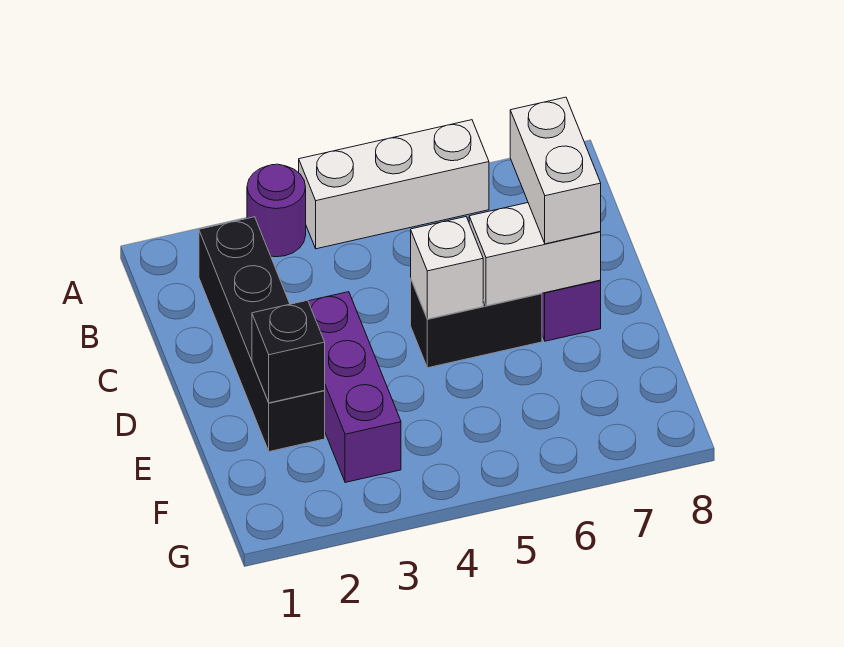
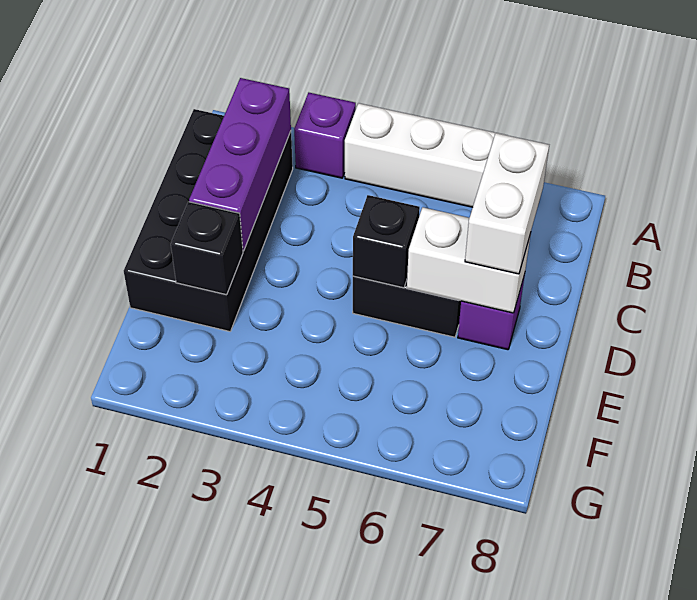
purple 1x1 round brick [247,164,306,257] -> purple 1x1 brick [294,93,356,178]
black 1x4 brick [199,217,325,452] -> black 2x4 brick [124,109,293,331]
purple 1x3 brick [308,292,401,482] -> purple 1x3 brick moved to [189,78,291,251]
white 1x1 brick [411,217,483,319] -> black 1x1 brick [353,195,420,288]

